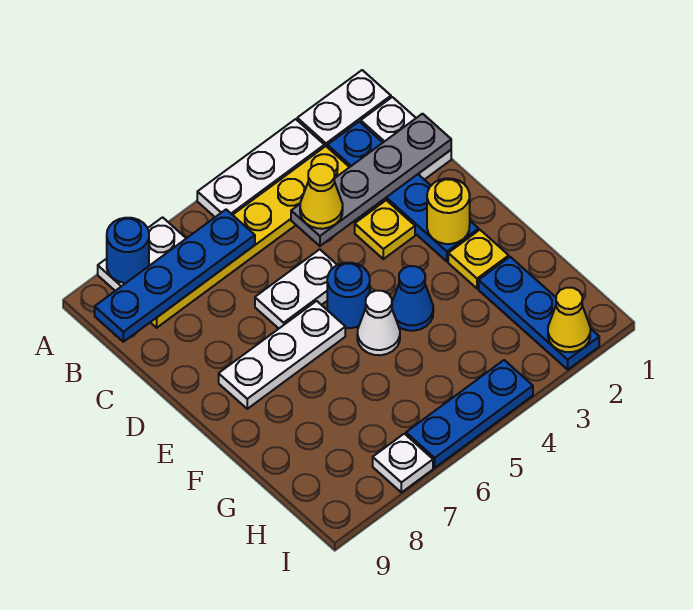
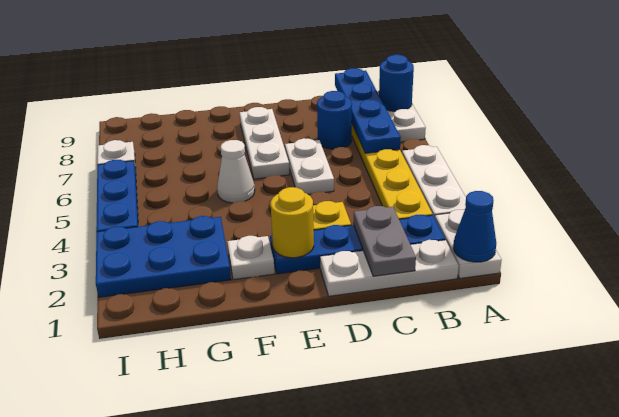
white 1x2 plate [361,97,451,180] -> white 1x3 plate [320,240,459,296]
grey 1x4 plate [291,114,451,246] -> grey 1x2 plate [354,206,416,276]
yellow 1x1 cone [300,164,343,229] -> none
blue 1x1 round brick [327,263,370,328] -> blue 1x1 round brick moved to [317,91,352,149]
yellow 1x1 plate [448,230,509,289] -> white 1x1 plate [227,236,275,280]
blue 1x1 cone [392,266,433,331] -> blue 1x1 cone moved to [453,191,496,262]
blue 1x3 plate [479,257,599,370] -> blue 2x3 plate [96,216,231,297]
yellow 1x1 cone [548,288,590,352] -> none

